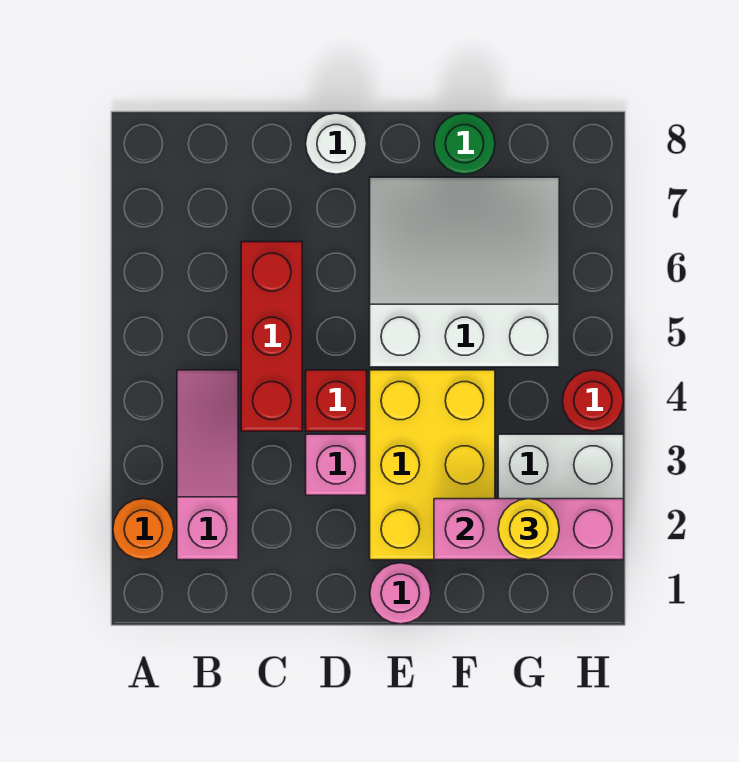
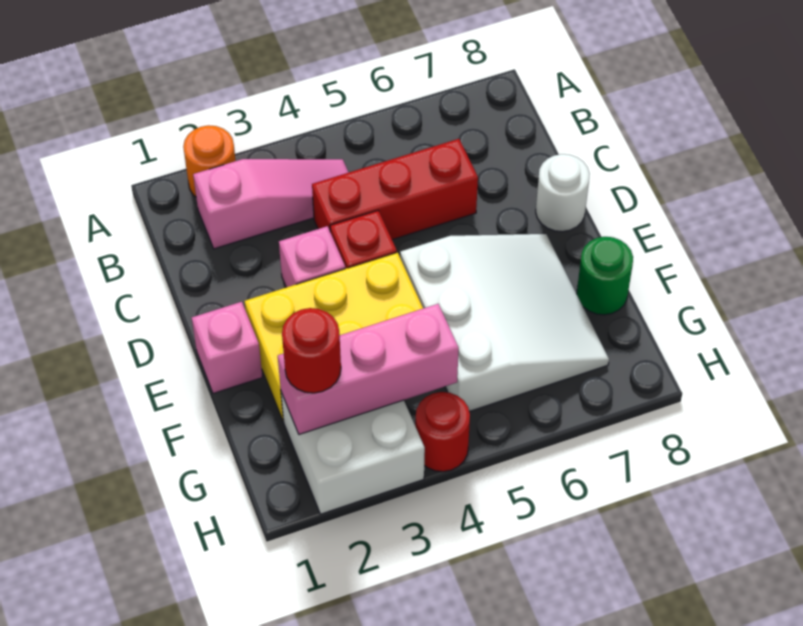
pink 1x1 round brick [370,563,431,624] -> pink 1x1 brick [192,302,262,393]
pink 1x3 brick [434,499,624,560] -> pink 1x3 brick turned to [278,304,459,434]
yellow 1x1 round brick [498,499,559,560] -> red 1x1 round brick [282,308,341,393]

